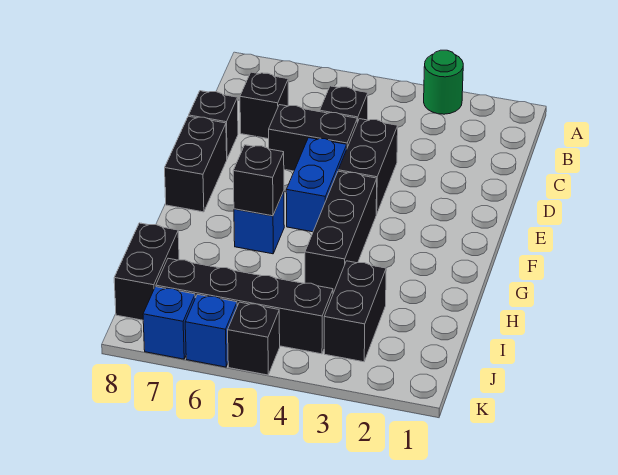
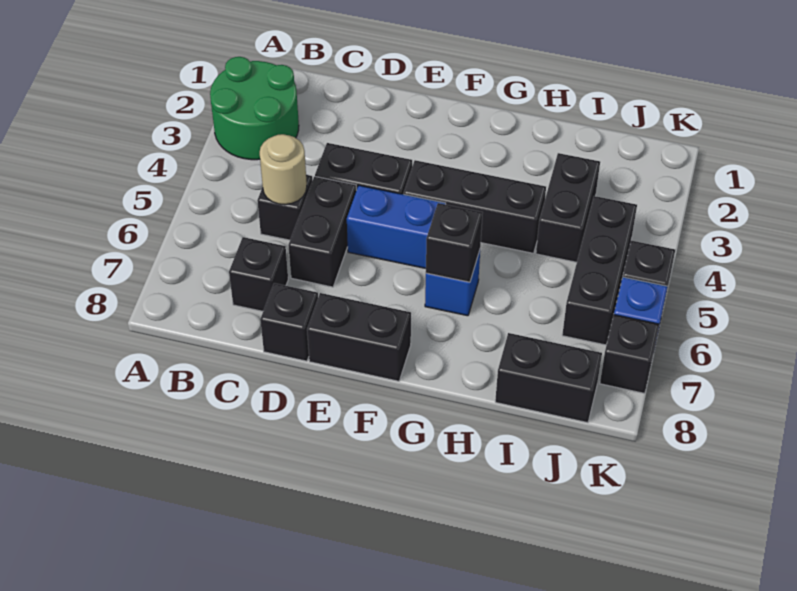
green 1x1 round brick [424,50,463,114] -> green 2x2 round brick [210,57,299,160]
none -> tan 1x1 round brick [260,134,307,205]
black 1x2 brick [324,261,386,362] -> black 1x2 brick turned to [536,153,600,262]
black 1x4 brick [156,258,333,354] -> black 1x3 brick [562,196,637,345]
blue 1x1 brick [143,287,195,359] -> black 1x1 brick [600,315,659,393]

